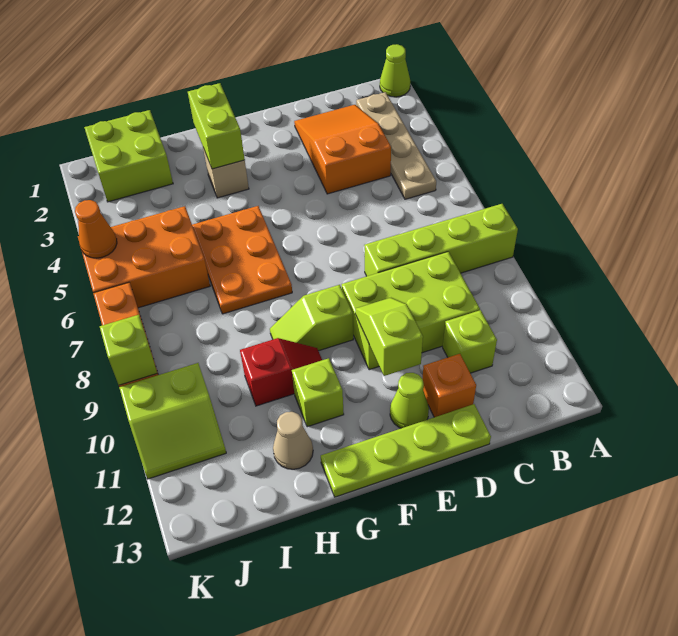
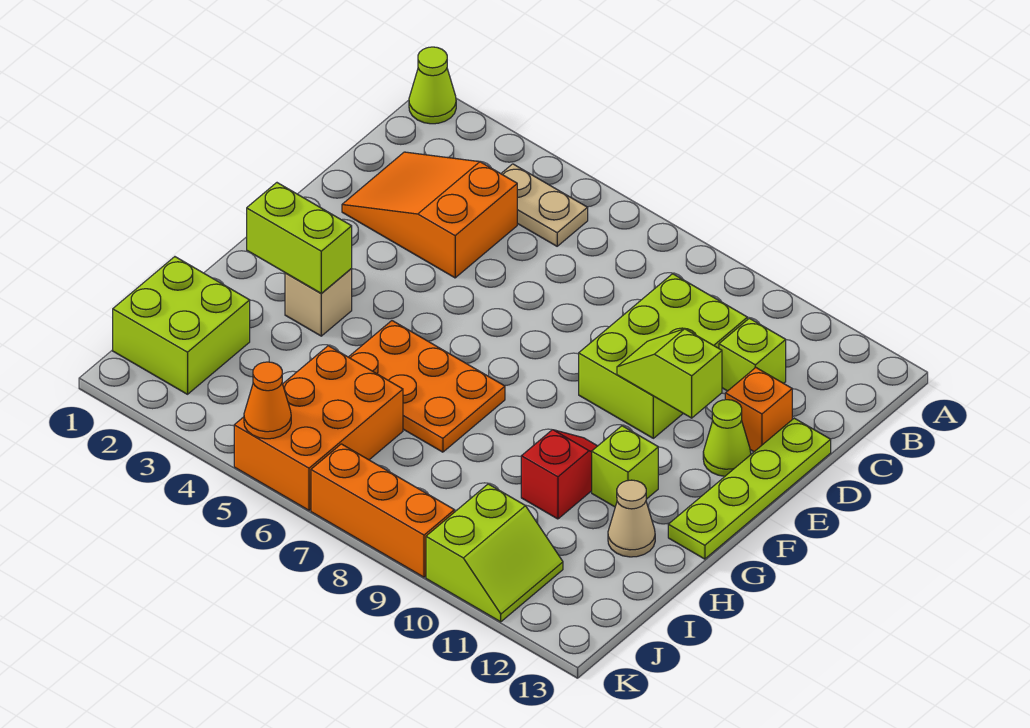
lime 1x4 brick [364,204,518,276] -> none
tan 1x4 plate [356,92,436,199] -> tan 1x2 plate [501,164,588,246]
lime 1x2 slope [270,285,353,351] -> none
lime 1x1 brick [100,315,157,385] -> none

